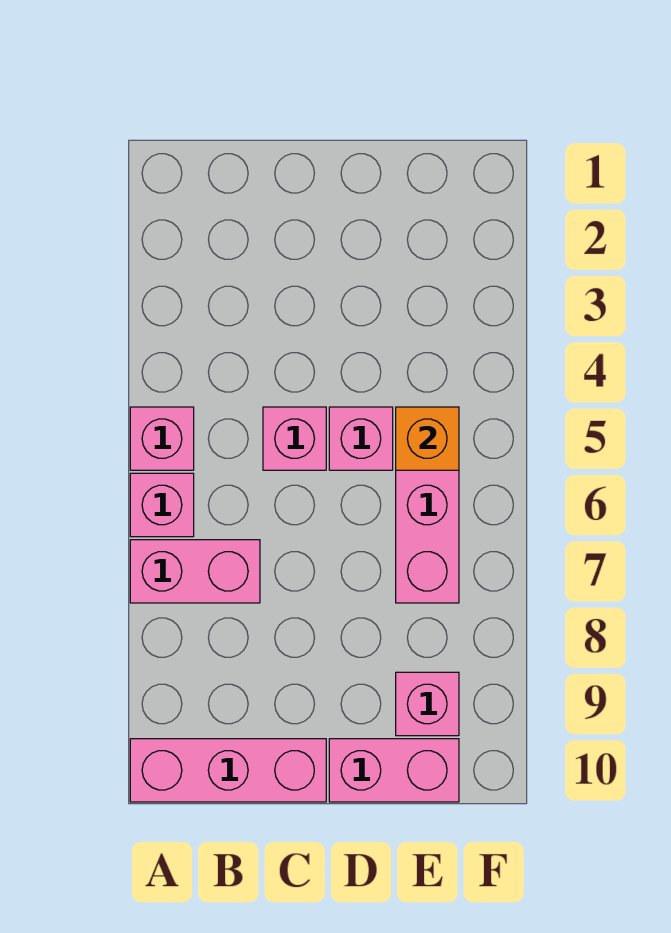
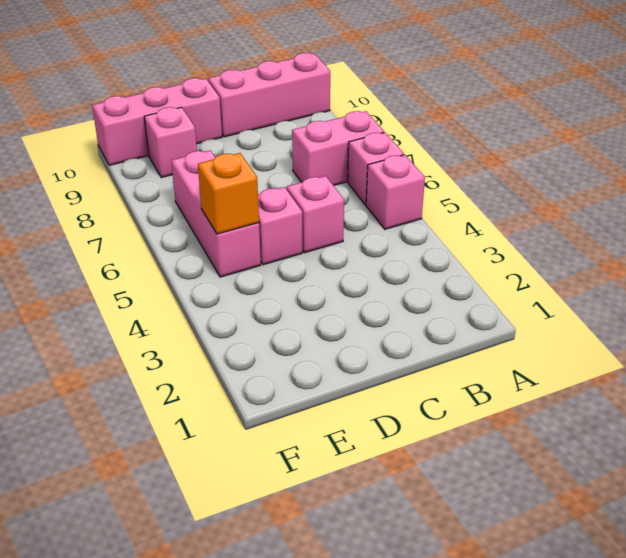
pink 1x2 brick [329,739,459,802] -> pink 1x3 brick [92,78,222,165]

